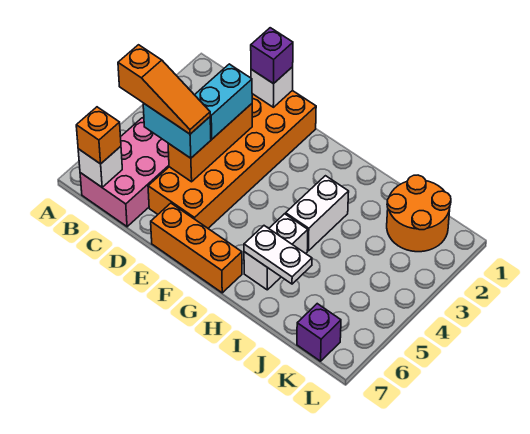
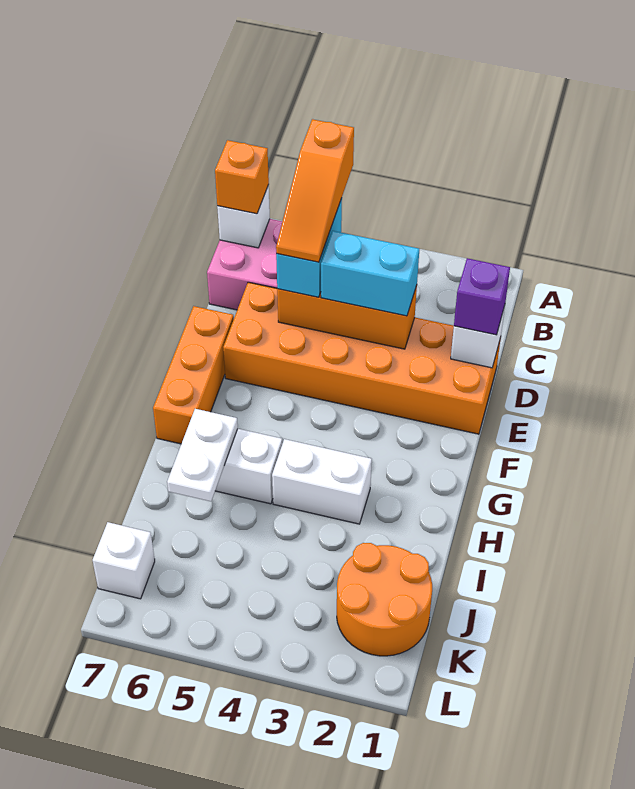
purple 1x1 brick [297,304,341,361] -> white 1x1 brick [93,522,155,599]

